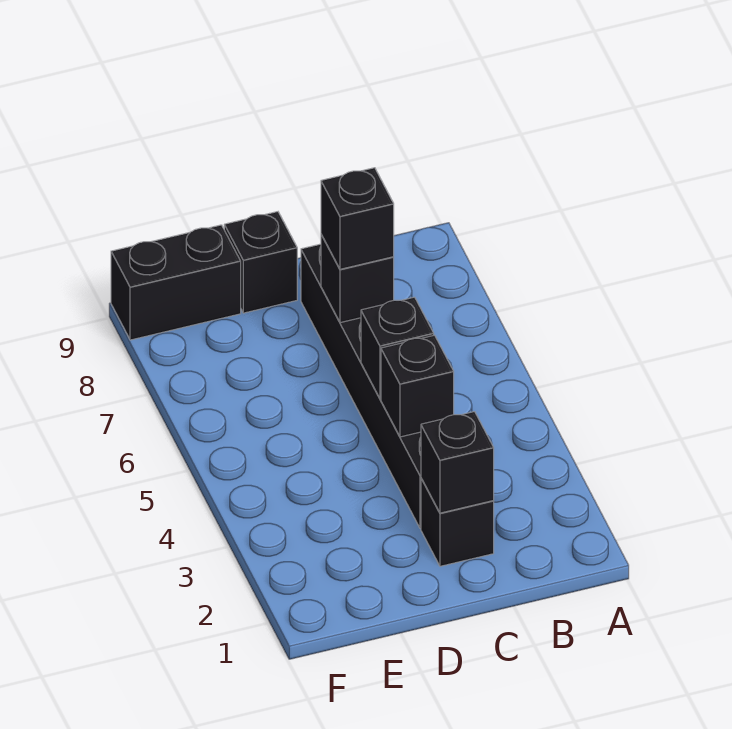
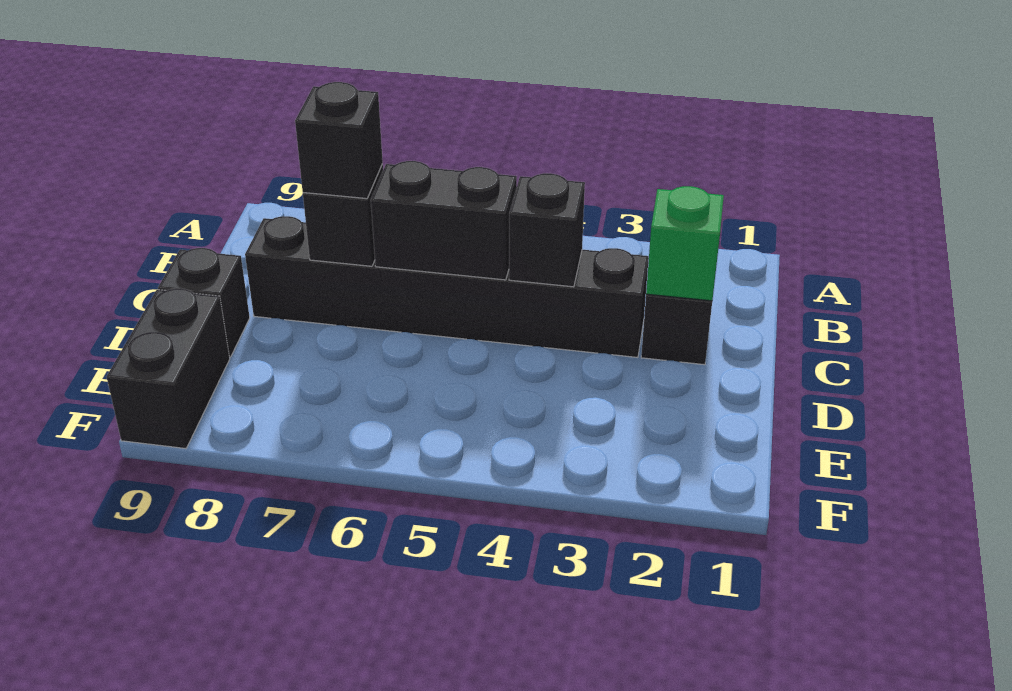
black 1x1 brick [421,412,494,513] -> green 1x1 brick [646,186,724,301]
black 1x1 brick [361,297,434,399] -> black 1x2 brick [371,161,517,280]

